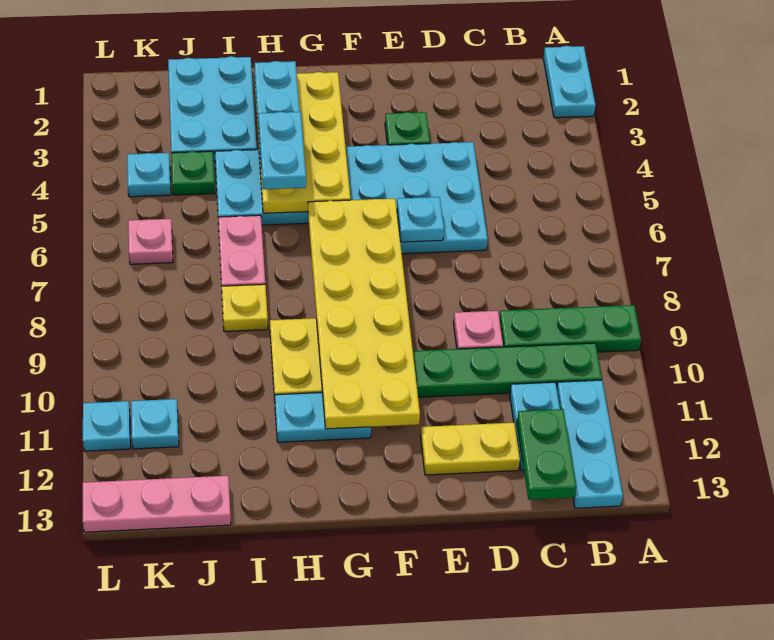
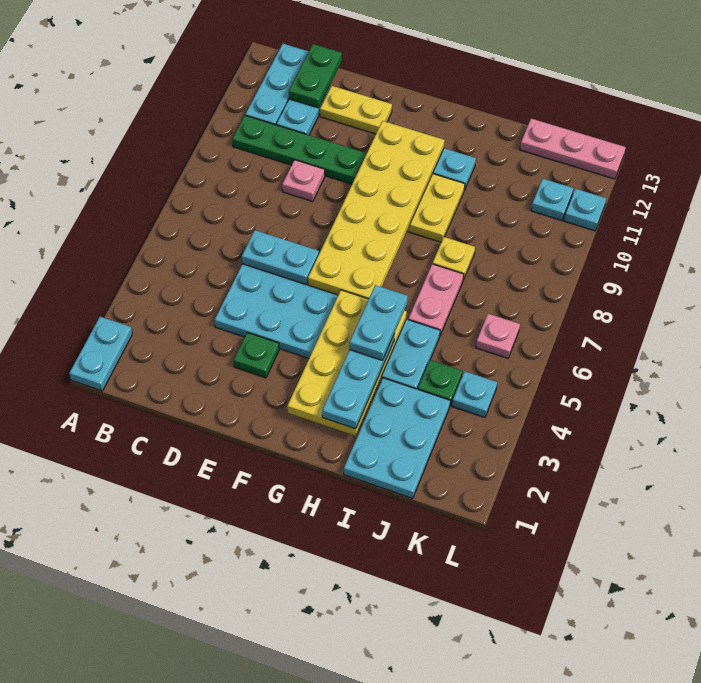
green 1x3 plate [499,305,641,352] -> none
cyan 1x1 plate [397,197,444,242] -> cyan 1x2 plate [242,230,319,284]

